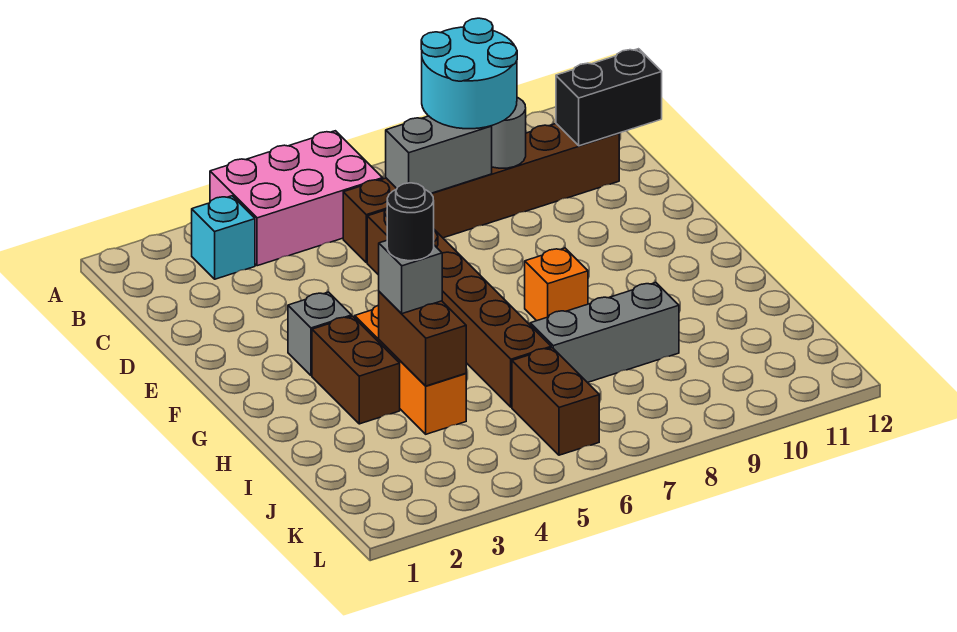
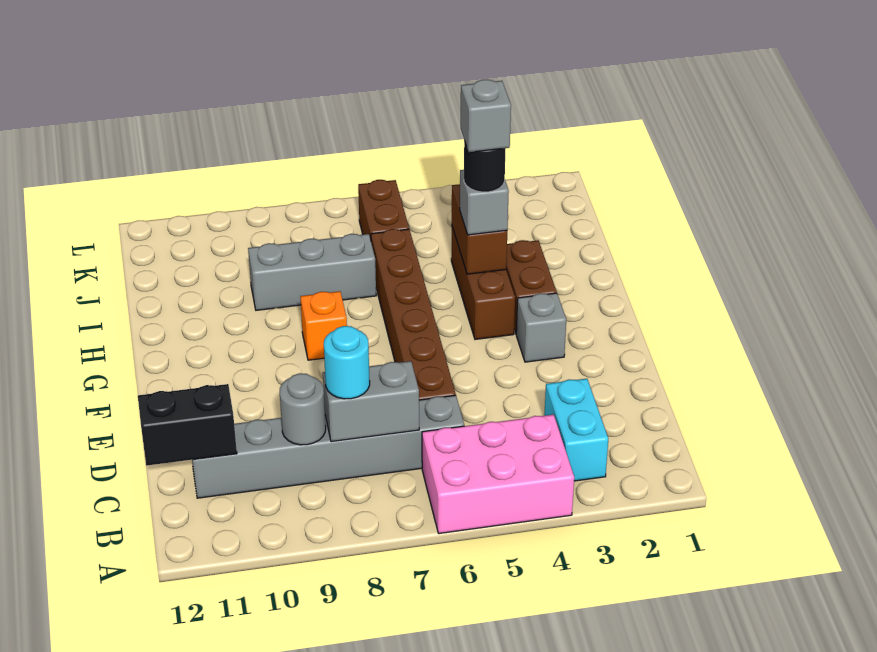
cyan 1x1 brick [192,196,255,279] -> cyan 1x2 brick [544,379,608,481]
cyan 2x2 round brick [421,18,517,129] -> cyan 1x1 round brick [324,326,370,399]
brown 1x6 brick [343,124,619,262] -> grey 1x6 brick [192,395,464,498]
orange 1x3 brick [355,305,466,434] -> brown 1x3 brick [451,227,515,339]
none -> grey 1x1 brick [461,80,511,152]

